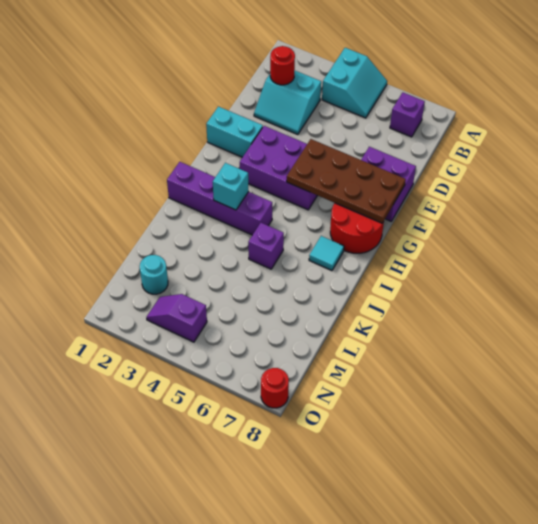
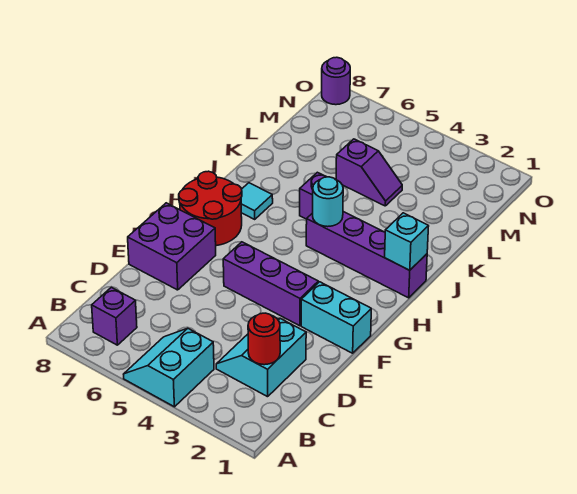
cyan 2x2 slope [254,70,321,135] -> cyan 2x2 slope turned to [216,319,306,397]
purple 2x3 brick [240,126,317,210] -> purple 1x3 brick [223,242,318,326]
brown 2x4 plate [287,139,406,223] -> none
cyan 1x1 brick [213,163,249,210] -> cyan 1x1 brick moved to [385,213,429,270]
cyan 1x1 round brick [140,255,168,294] -> cyan 1x1 round brick moved to [313,177,343,227]
purple 1x2 slope [146,294,207,342] -> purple 1x2 slope moved to [336,139,402,206]
red 1x1 round brick [261,368,289,408] -> purple 1x1 round brick [322,57,350,105]

